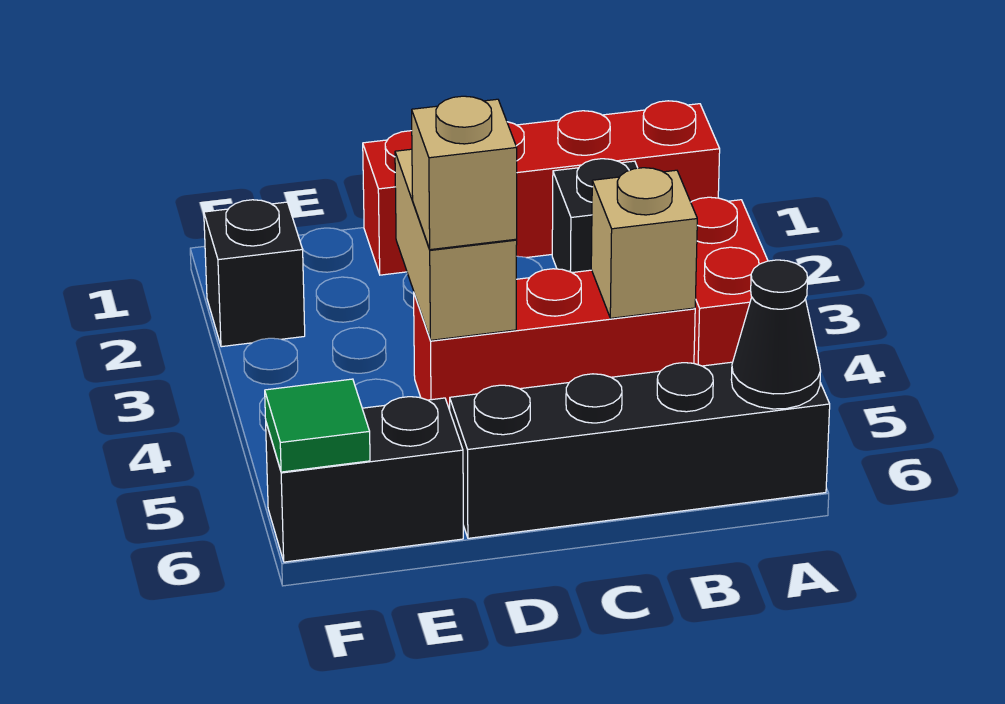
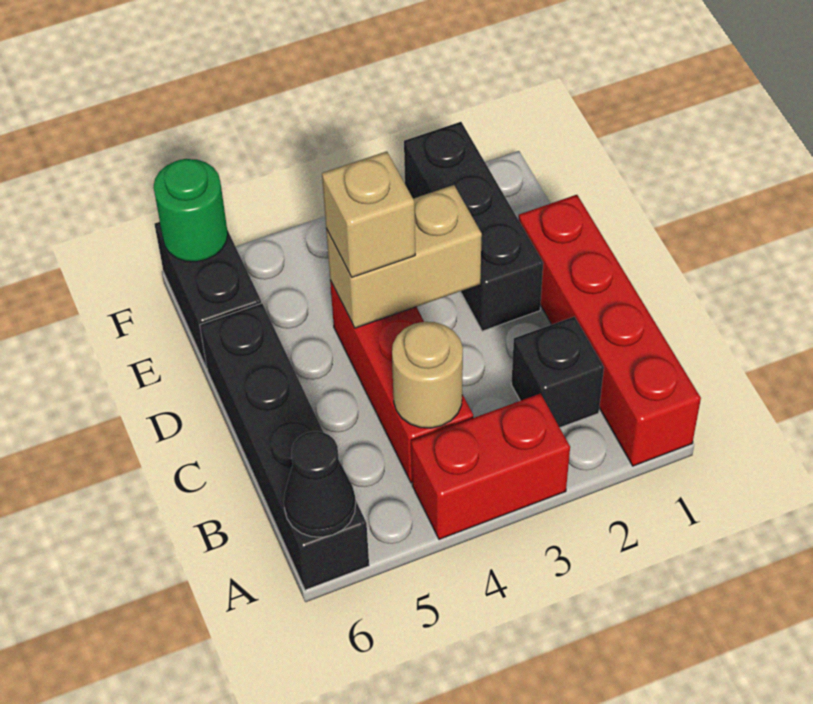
tan 1x1 brick [591,168,697,318] -> tan 1x1 round brick [392,322,463,428]
black 1x1 brick [204,200,305,347] -> black 1x3 brick [404,122,543,331]
green 1x1 tile [265,379,370,472] -> green 1x1 round brick [154,159,228,262]

